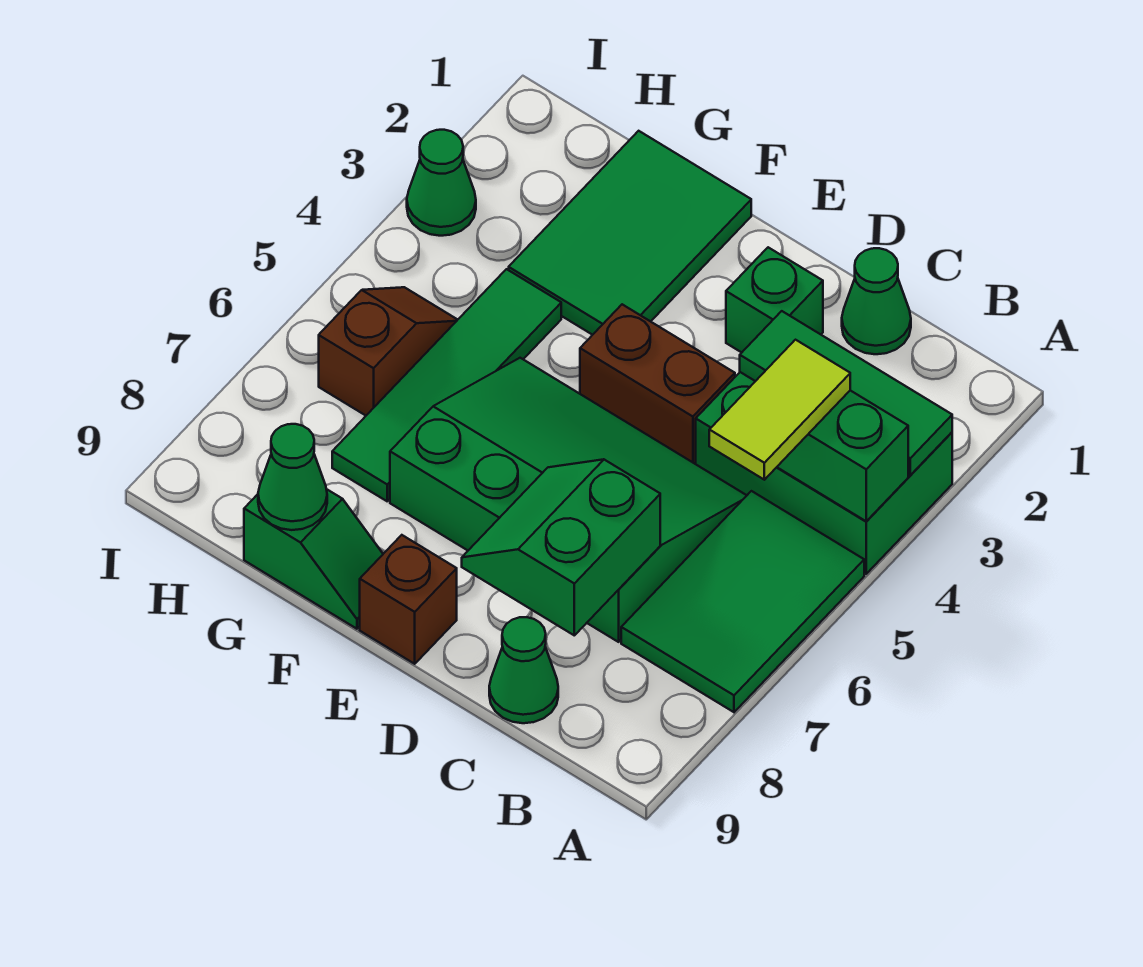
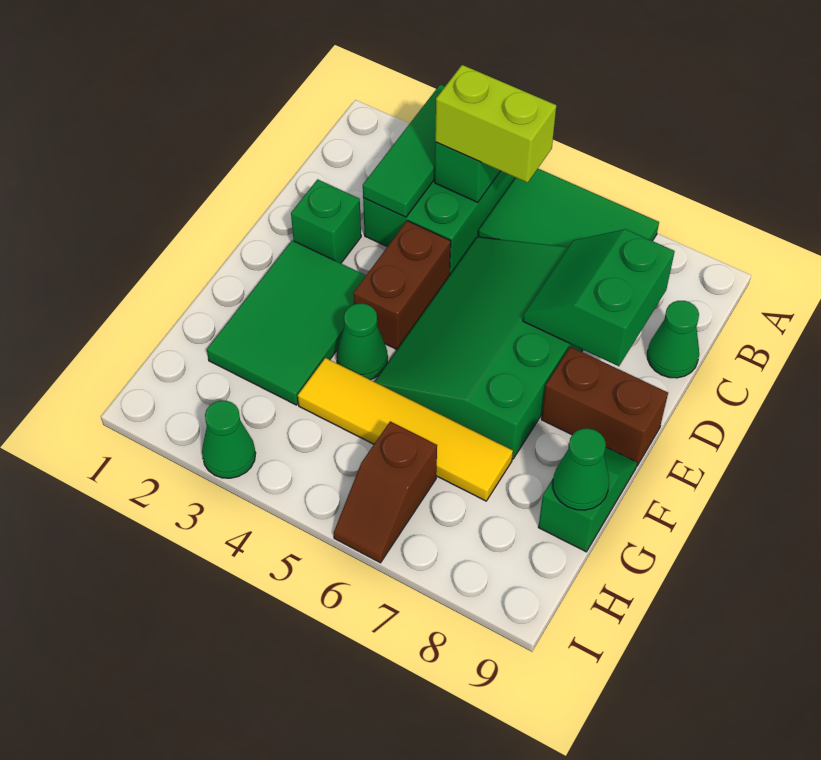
lime 1x2 tile [709,340,850,480] -> lime 1x2 brick [435,65,556,183]
green 1x1 cone [842,248,911,354] -> green 1x1 cone moved to [337,304,388,380]
green 2x2 slope [462,459,660,635] -> green 2x2 slope turned to [523,229,675,366]
brown 1x1 brick [360,535,457,664] -> brown 1x2 brick [541,347,668,465]
green 2x3 tile [509,131,751,335] -> green 2x3 tile turned to [207,240,366,405]
green 1x4 tile [332,269,561,501] -> yellow 1x4 tile [298,358,513,501]
brown 1x2 slope [319,287,458,415] -> brown 1x2 slope turned to [334,421,437,563]

